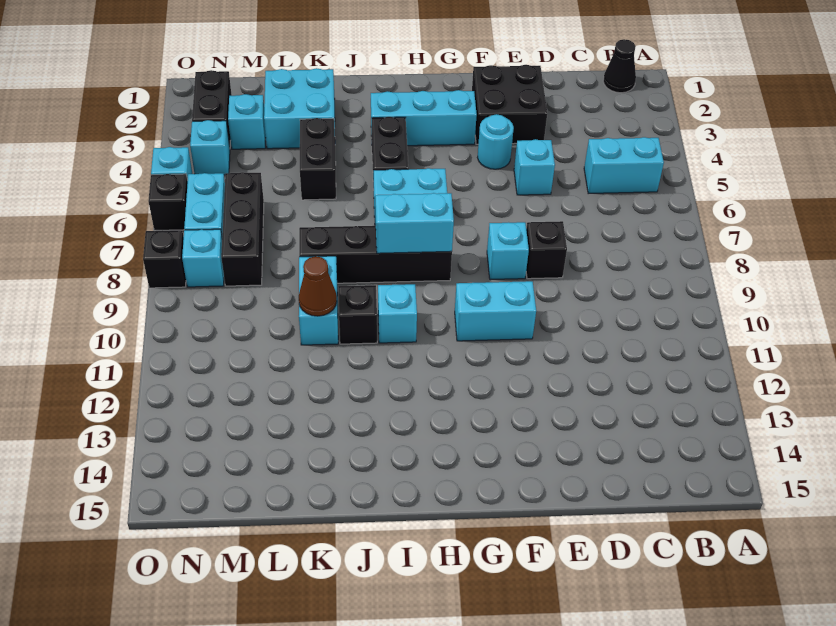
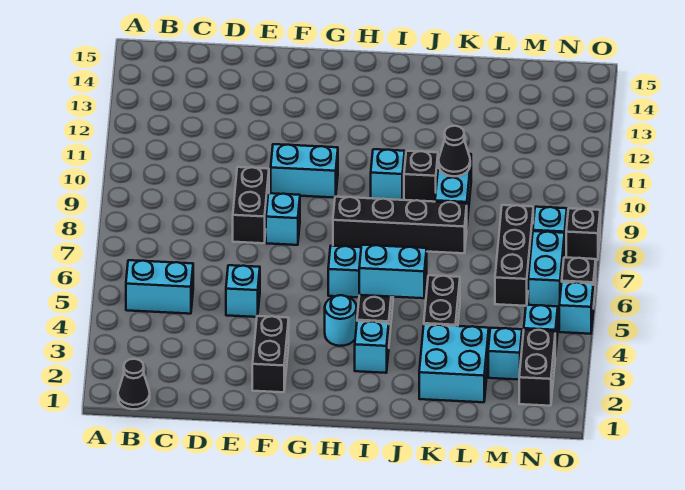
black 2x2 brick [472,65,547,144] -> black 1x2 brick [252,316,289,392]
black 1x1 brick [526,221,567,279] -> black 1x2 brick [233,167,269,243]
cyan 1x1 round brick [478,114,514,169] -> cyan 1x1 round brick moved to [325,295,357,346]
cyan 1x3 brick [371,90,477,146] -> cyan 1x1 brick [355,321,389,373]
cyan 1x2 brick [375,193,454,253] -> cyan 1x2 brick moved to [359,245,427,298]
brown 1x1 cone [299,256,337,316] -> black 1x1 cone [439,126,470,176]

